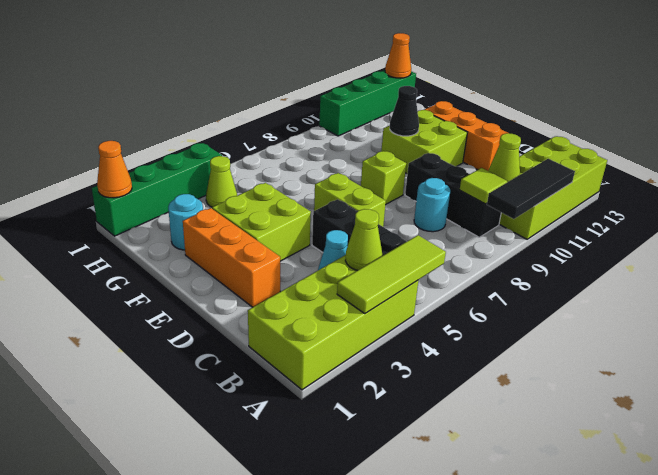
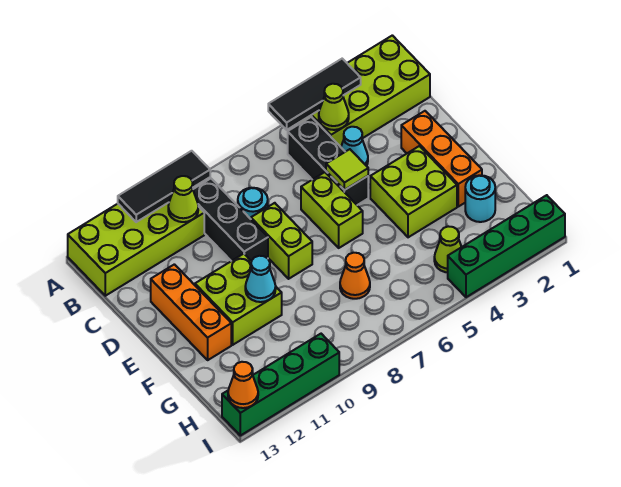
lime 1x3 tile [337,235,446,314] -> black 1x3 tile [268,59,361,130]
lime 1x1 tile [460,168,507,204] -> lime 1x1 tile moved to [326,149,368,190]
lime 1x1 brick [361,151,406,205] -> lime 1x2 brick [251,203,312,279]
black 1x1 cone [390,86,419,136] -> cyan 1x1 cone [245,256,276,302]
orange 1x1 cone [97,141,132,198] -> orange 1x1 cone moved to [340,253,370,299]

